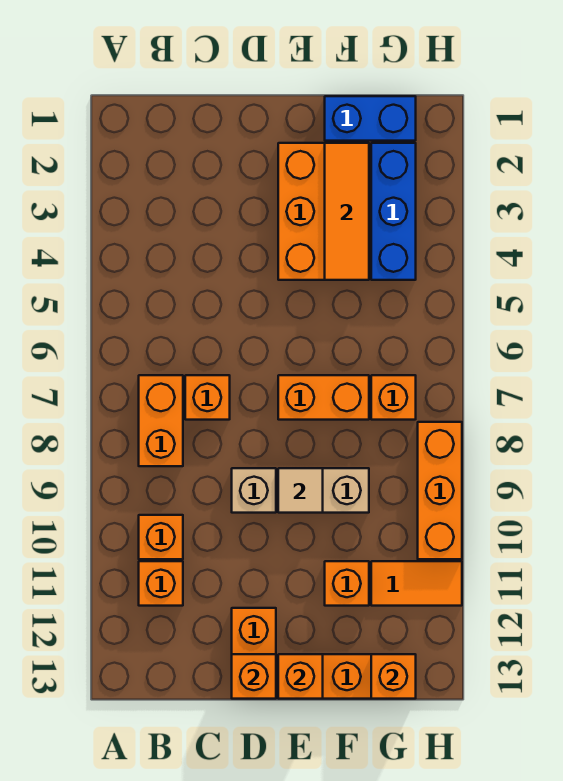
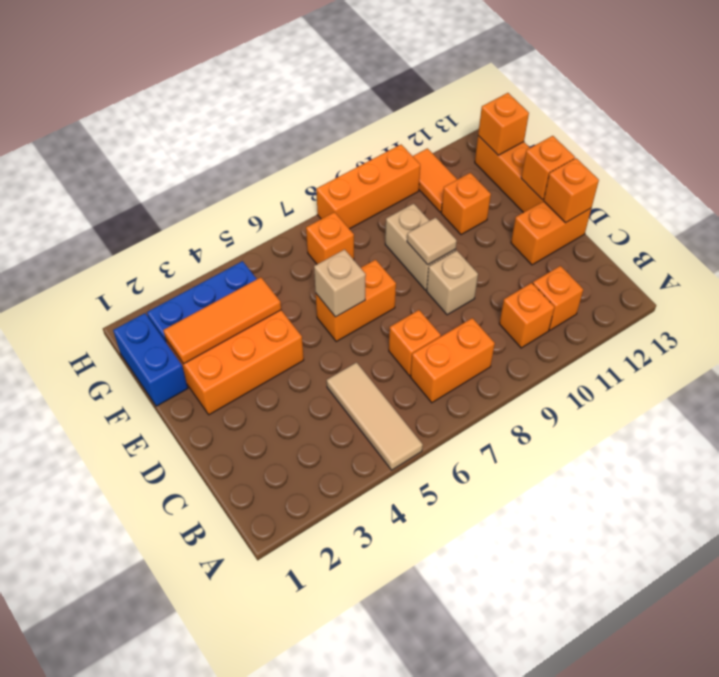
none -> tan 1x3 tile [327,363,423,470]
none -> tan 1x1 brick [314,249,366,317]
orange 1x2 brick [278,375,369,420] -> orange 1x2 brick turned to [316,260,396,341]

